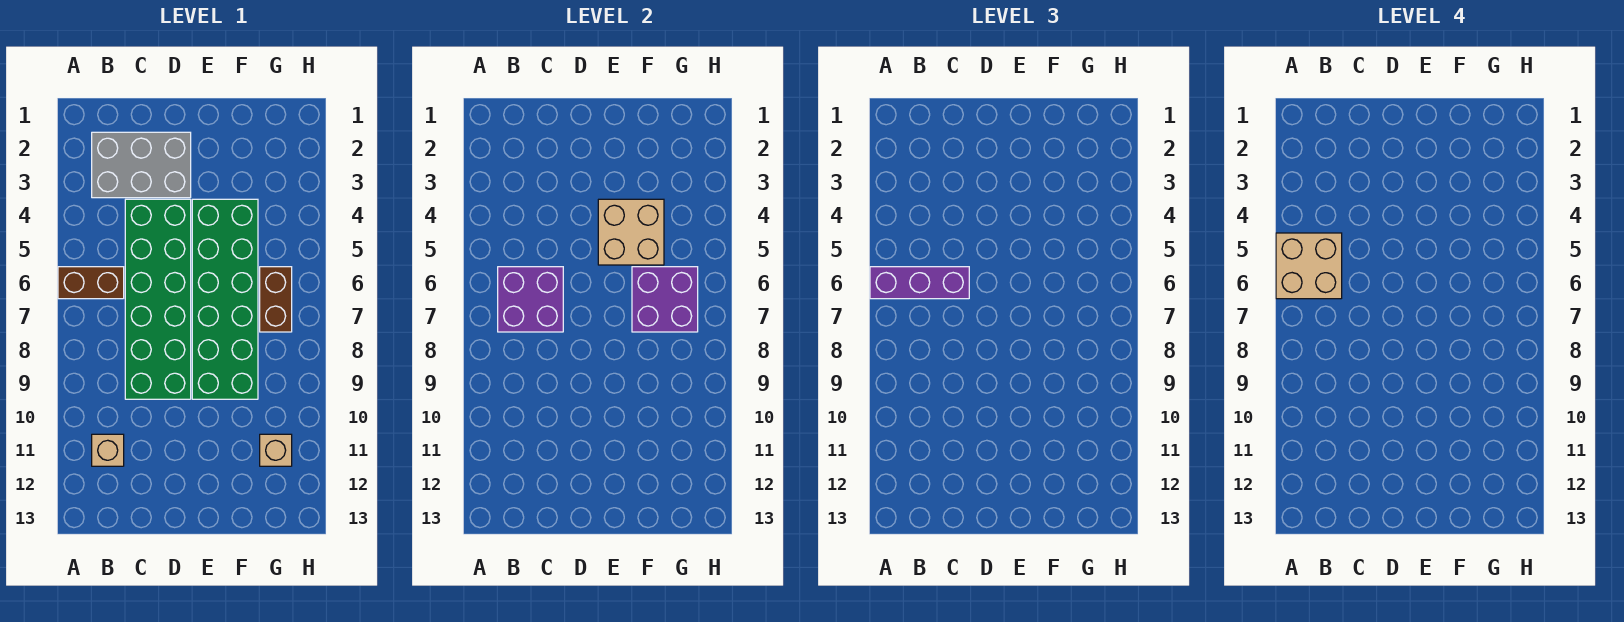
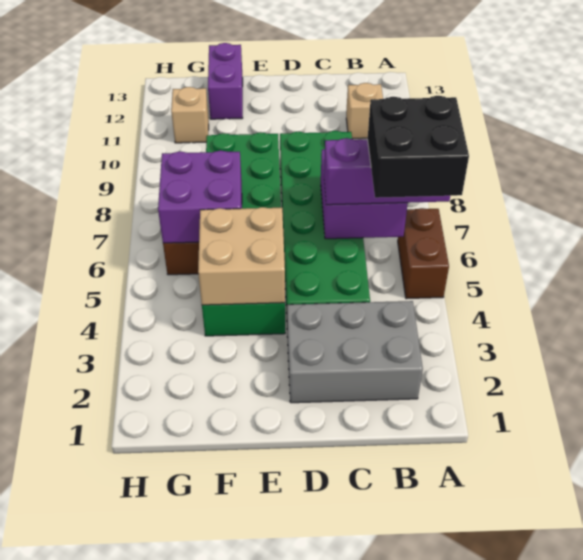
tan 2x2 brick [1276,233,1342,299] -> black 2x2 brick [367,96,469,198]
brown 1x2 brick [58,267,124,299] -> brown 1x2 brick turned to [398,208,449,299]
none -> purple 1x2 brick [208,43,243,119]

